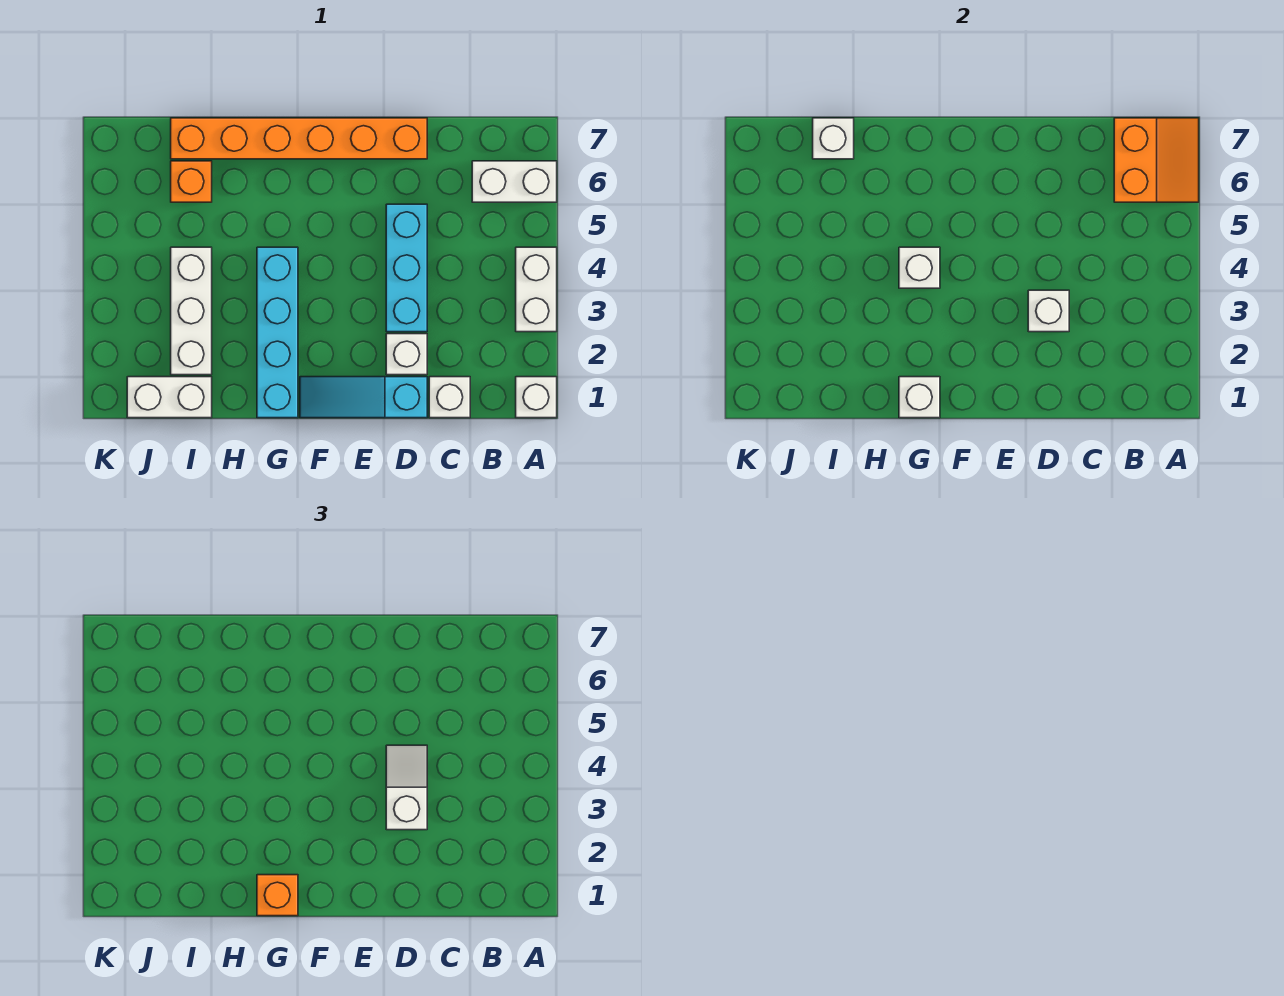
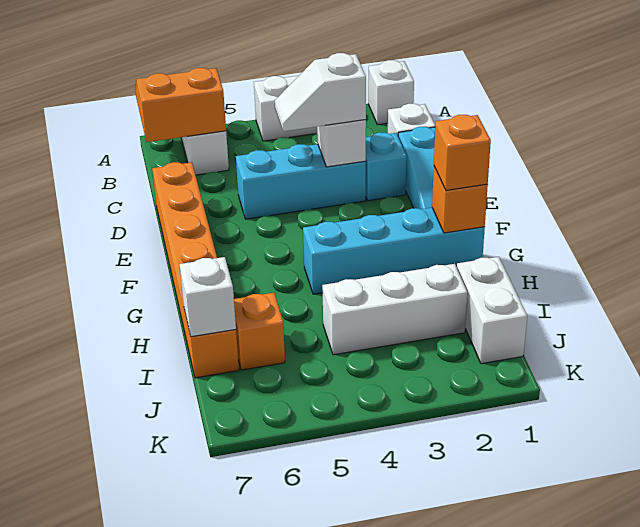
white 1x1 brick [386,334,427,375] -> cyan 1x1 brick [365,132,407,201]
white 1x1 brick [899,377,940,418] -> orange 1x1 brick [432,167,488,233]
white 1x1 brick [899,247,940,288] -> none

